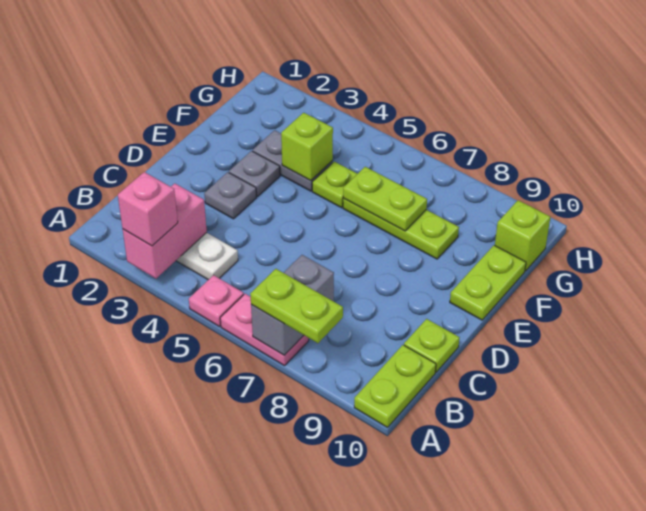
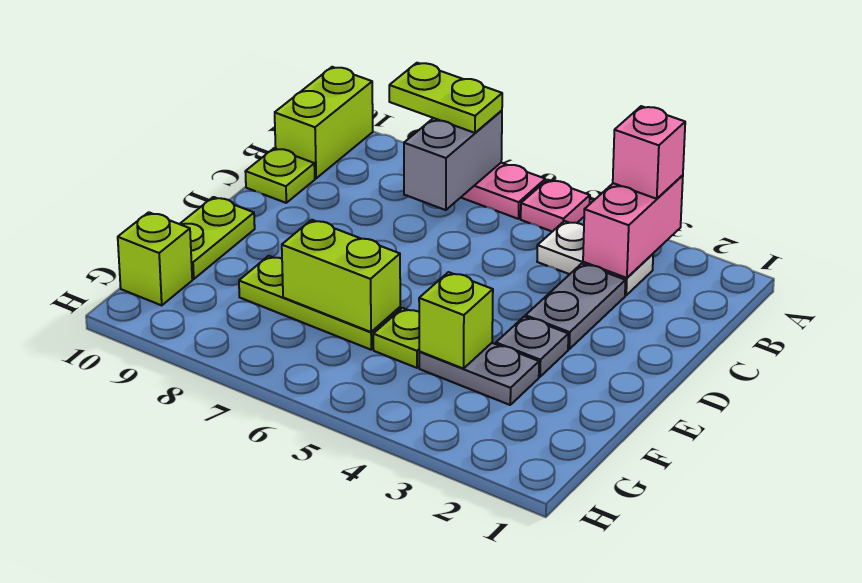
lime 1x2 plate [354,345,436,427] -> lime 1x2 brick [275,67,373,178]
grey 1x1 plate [204,172,256,219] -> grey 1x2 plate [525,264,625,349]
lime 1x2 plate [343,167,427,231] -> lime 1x2 brick [282,220,400,332]

